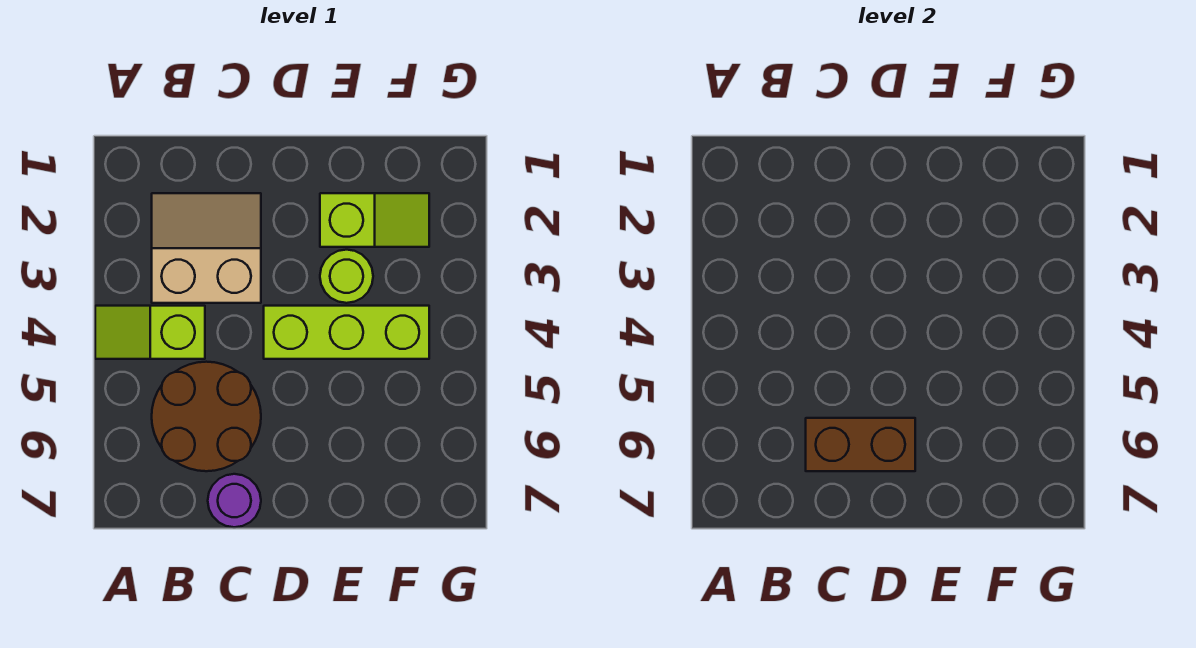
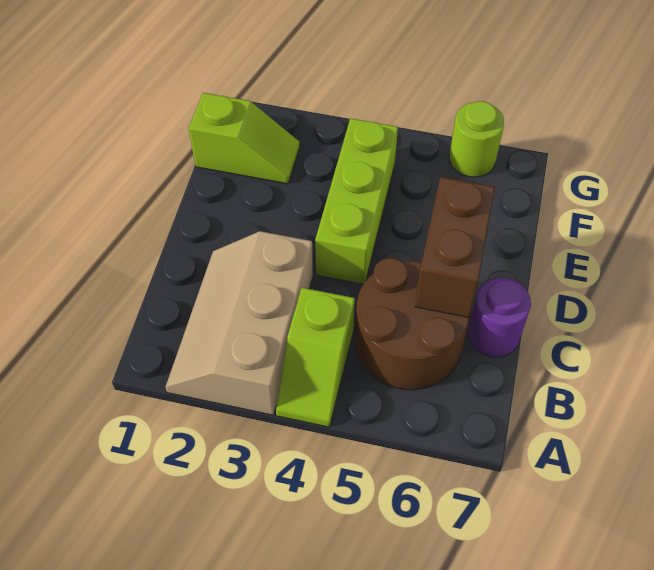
tan 2x2 slope [152,193,261,303] -> tan 2x3 slope [165,231,313,415]
lime 1x2 slope [320,193,429,247] -> lime 1x2 slope turned to [189,93,299,184]
lime 1x1 round brick [320,250,373,303] -> lime 1x1 round brick moved to [449,101,504,177]

